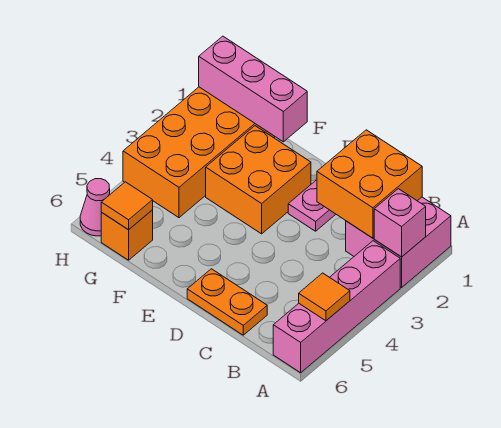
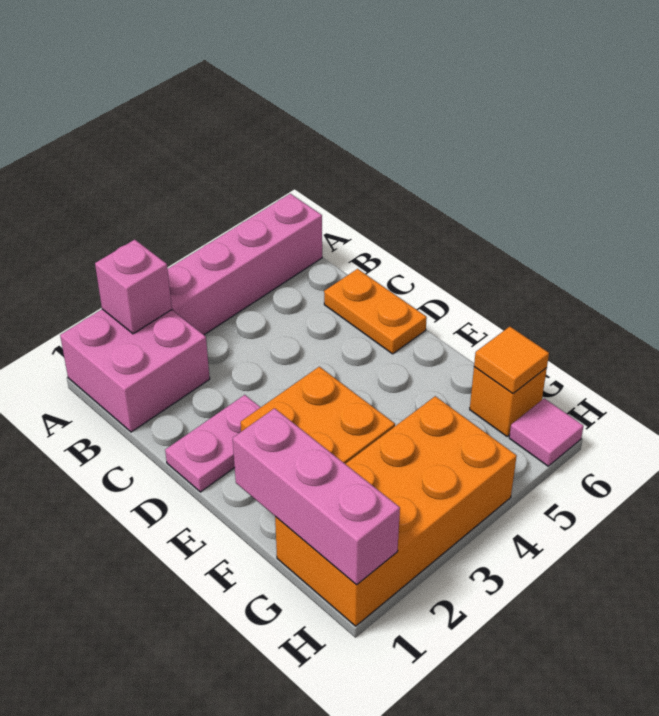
orange 1x1 tile [299,273,350,321] -> none
orange 2x2 brick [317,130,422,238] -> none
pink 1x1 cone [80,179,110,236] -> pink 1x1 tile [509,398,584,466]

